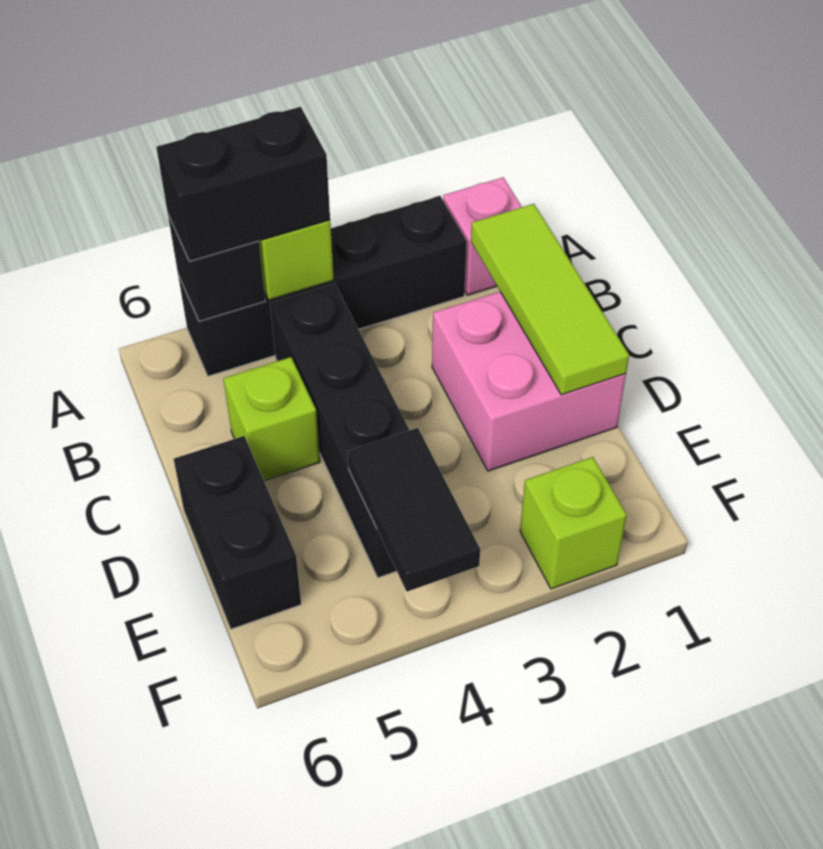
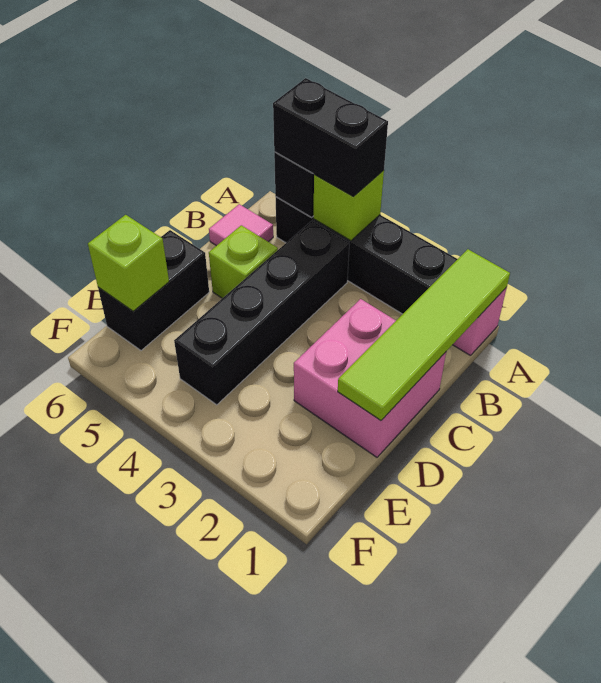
lime 1x3 tile [471,204,629,395] -> lime 1x4 tile [338,249,510,421]
none -> pink 1x1 tile [209,204,273,246]
black 1x2 tile [347,428,480,592] -> none
lime 1x1 brick [520,457,627,589] -> lime 1x1 brick moved to [88,215,169,311]

